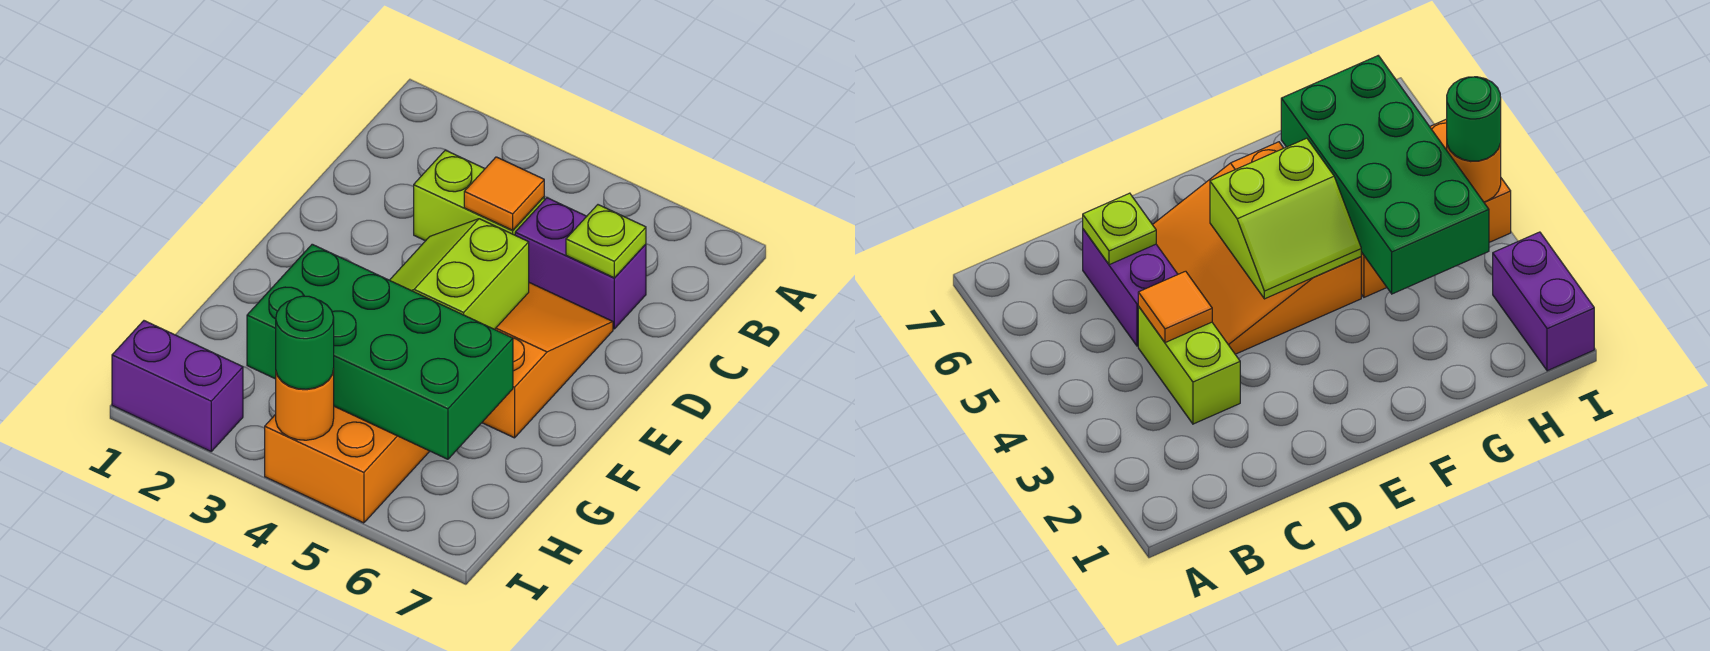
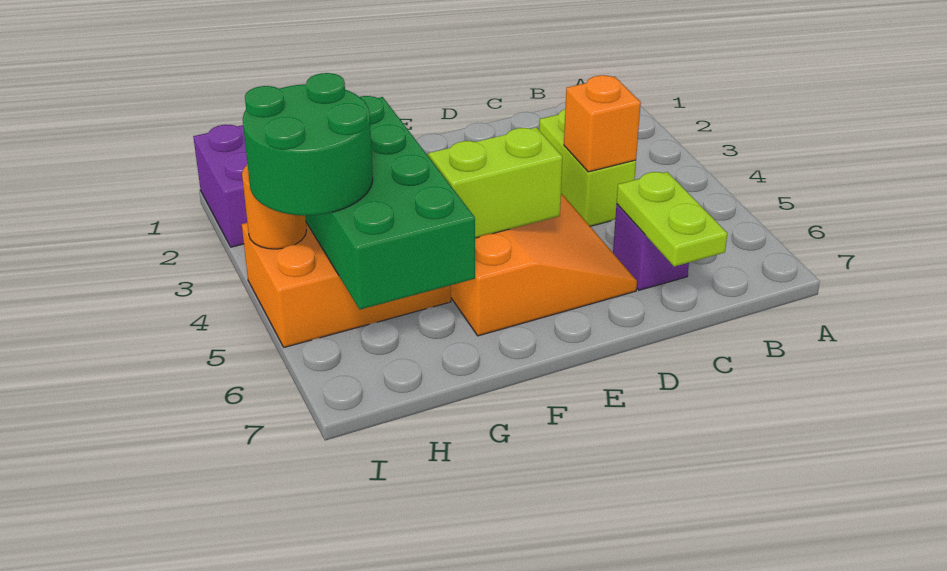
orange 1x1 tile [464,157,544,230] -> orange 1x1 brick [564,75,641,172]
purple 1x2 brick [515,198,646,329] -> purple 1x1 brick [613,204,689,290]
lime 1x1 plate [566,205,646,278] -> lime 1x2 plate [617,172,728,267]
green 1x1 round brick [276,296,334,389] -> green 2x2 round brick [243,73,373,216]

